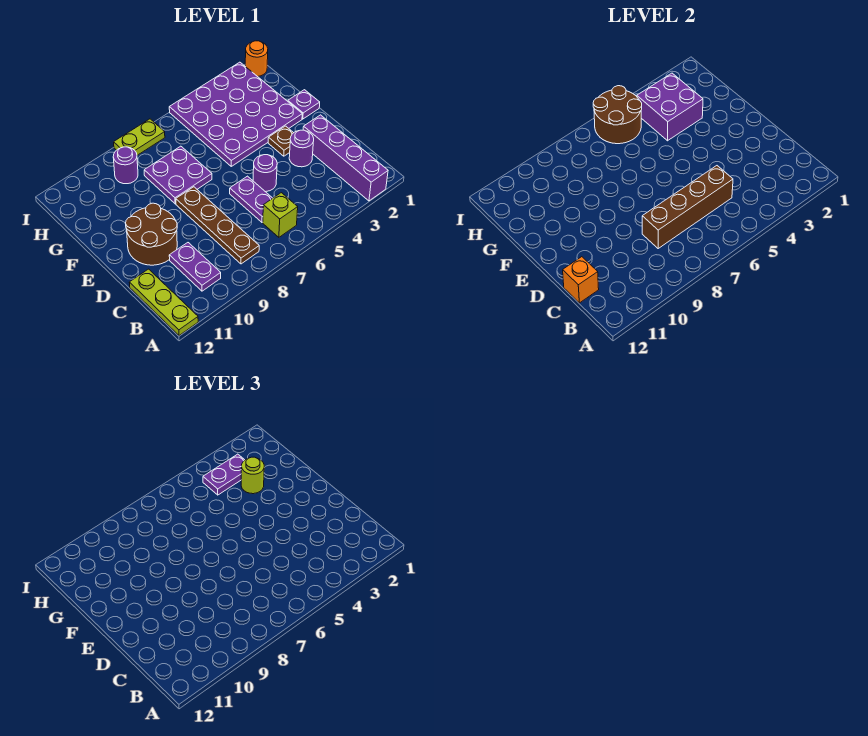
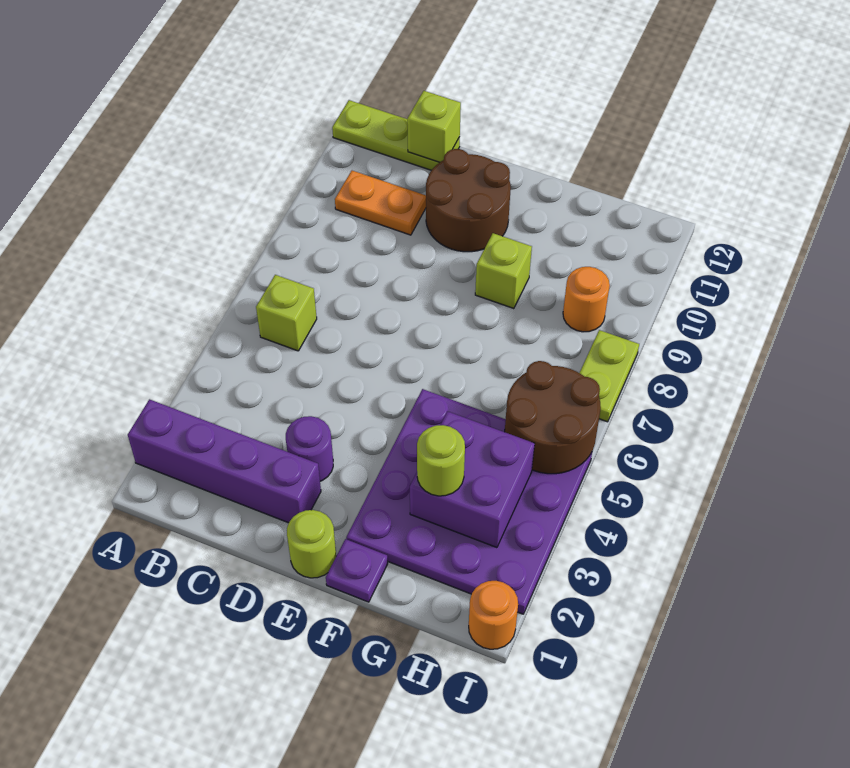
brown 1x4 plate [176,187,259,264] -> none
purple 1x2 plate [169,243,221,291] -> orange 1x2 plate [335,171,426,235]
brown 1x4 brick [642,166,733,249] -> none
purple 1x2 plate [230,176,273,222] -> none
orange 1x1 brick [563,257,599,303] -> lime 1x1 brick [407,91,461,162]
purple 1x1 round brick [253,155,277,192] -> none
none -> lime 1x1 round brick [287,510,336,578]
brown 1x1 plate [268,126,293,156] -> none
purple 2x2 plate [144,146,212,204] -> none
none -> lime 1x1 brick [475,233,532,309]
purple 1x2 plate [203,454,244,495] -> none
purple 1x1 round brick [113,147,138,184] -> orange 1x1 round brick [563,267,610,332]

